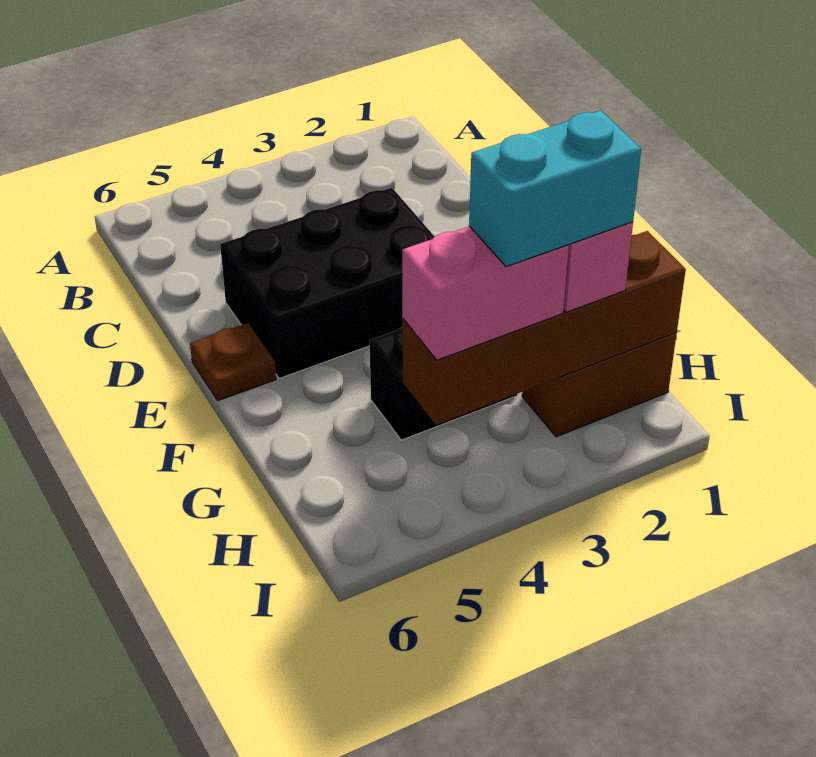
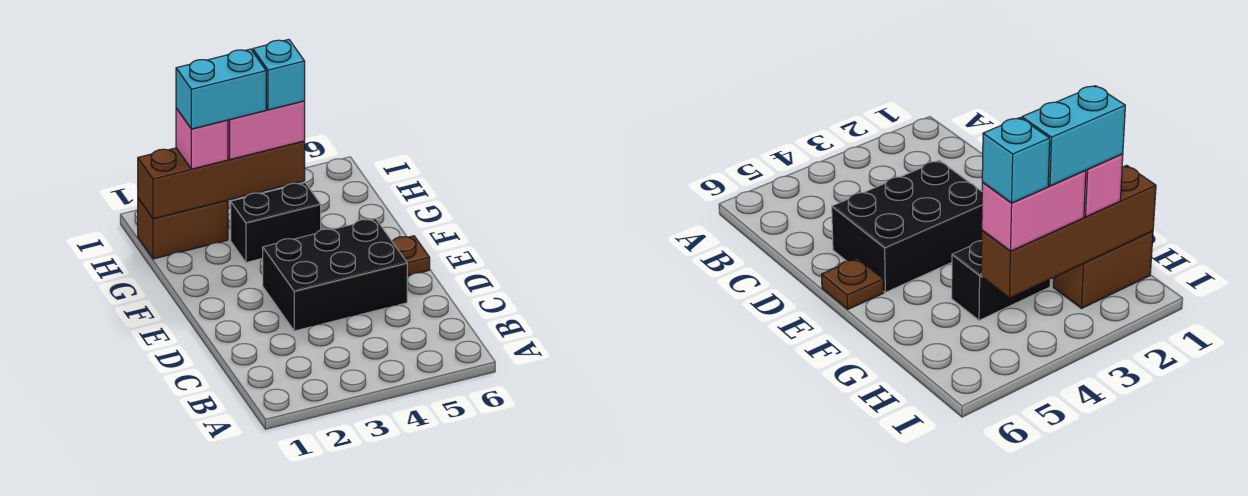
none -> cyan 1x1 brick [253,40,305,110]

